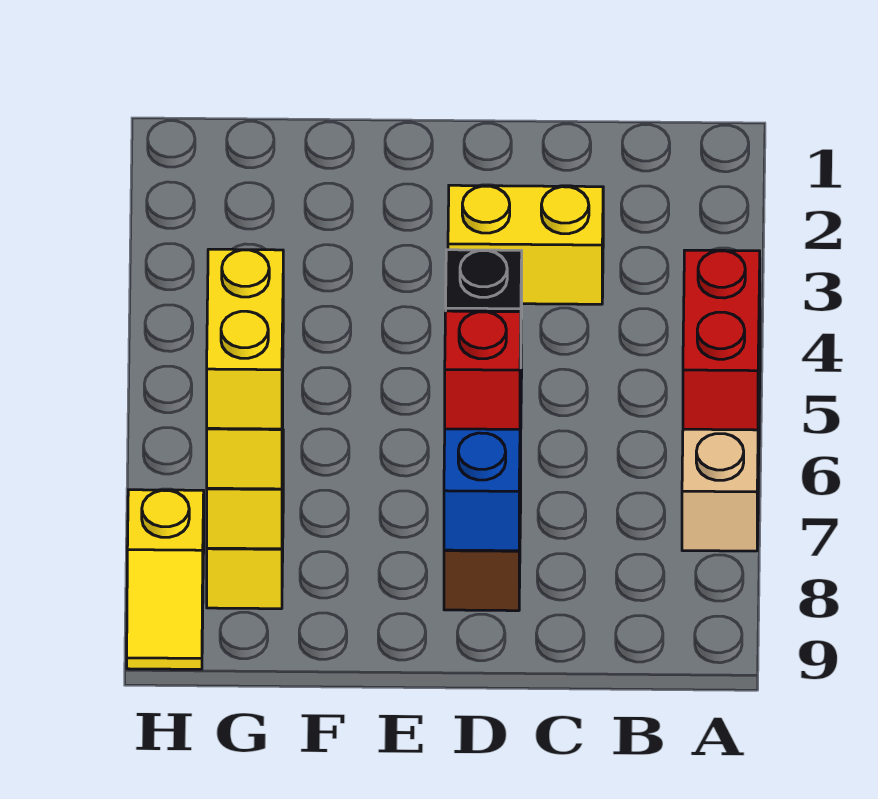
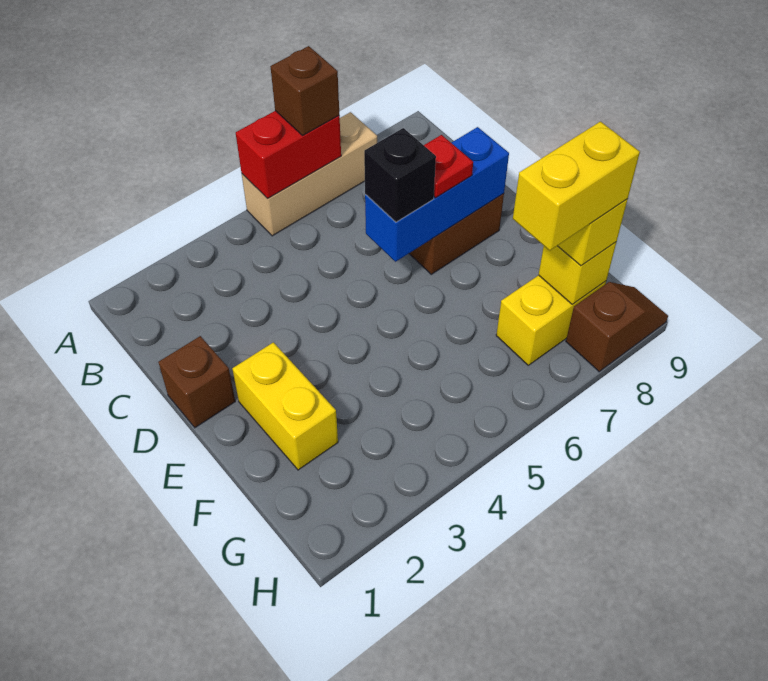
none -> brown 1x1 brick [270,46,339,136]
yellow 1x2 brick [448,185,603,304] -> yellow 1x2 brick moved to [232,342,338,470]
none -> brown 1x1 brick [158,336,235,428]
red 1x1 brick [445,311,521,429] -> red 1x1 plate [424,135,473,198]
yellow 1x2 slope [127,490,204,669] -> brown 1x2 slope [566,282,668,372]

